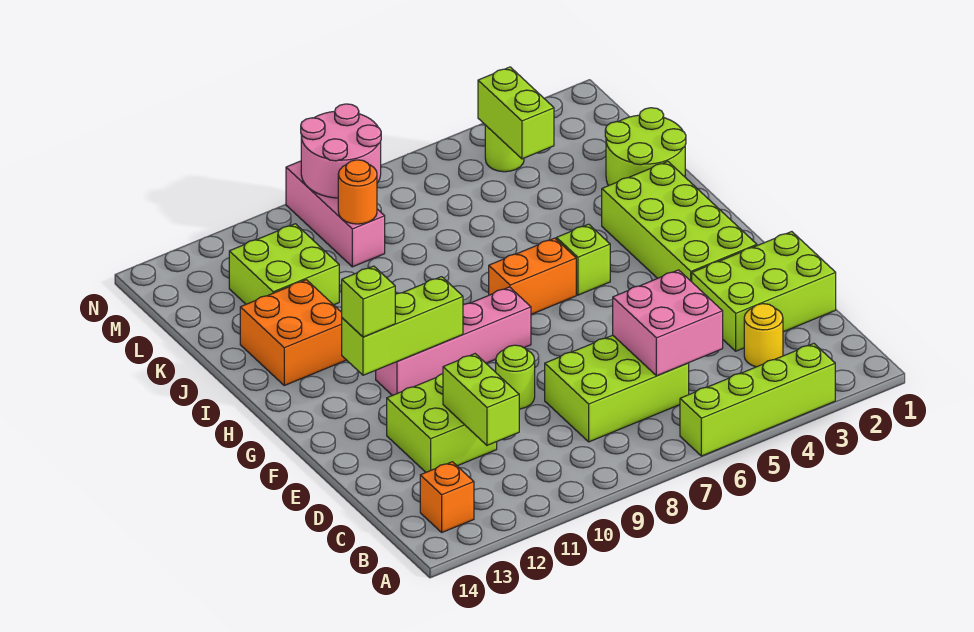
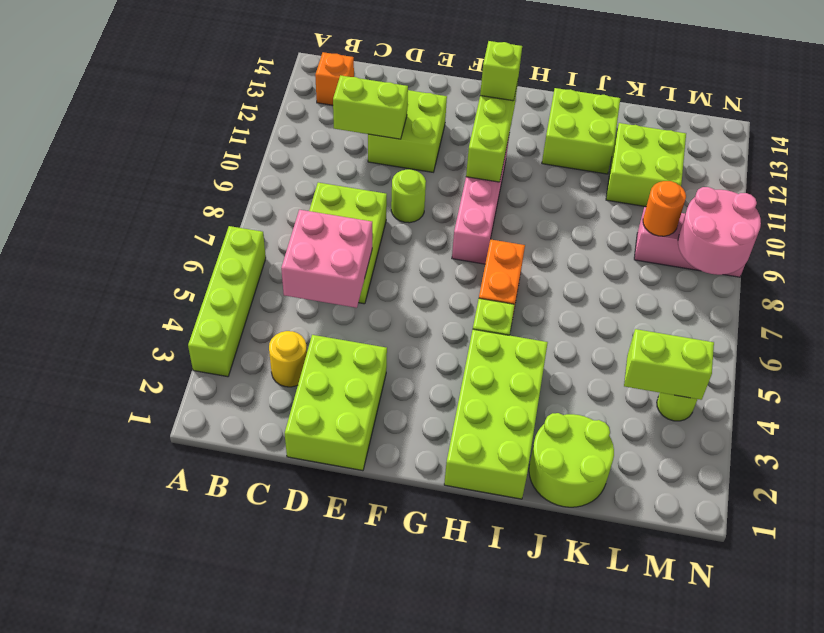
lime 2x4 brick [602,162,757,282] -> lime 2x4 brick turned to [444,329,548,499]
orange 2x2 brick [240,280,346,385] -> lime 2x2 brick [542,88,620,174]

